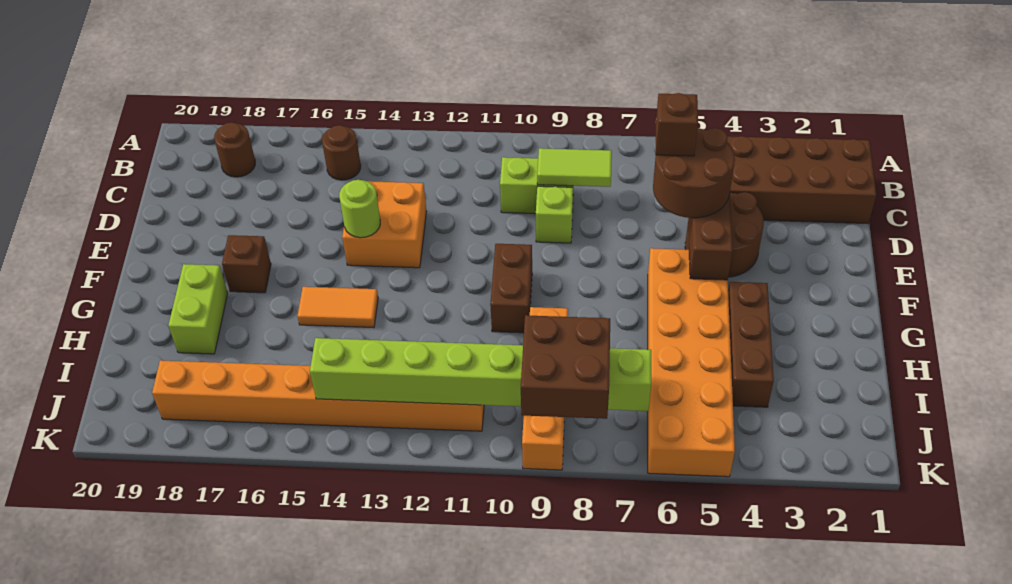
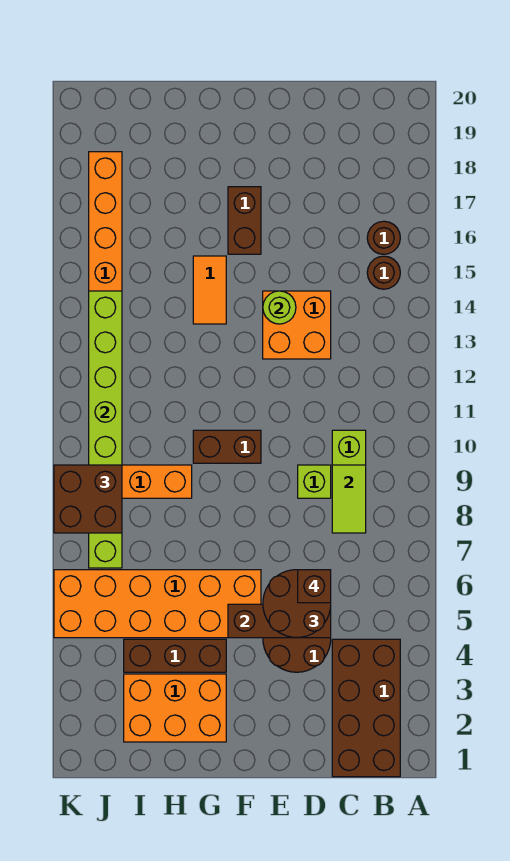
brown 1x1 round brick [214,122,255,177] -> brown 1x1 round brick moved to [367,221,400,254]
brown 1x1 brick [222,235,271,293] -> brown 1x2 brick [228,187,261,254]
none -> orange 2x3 brick [124,674,226,742]
lime 1x2 brick [168,264,228,354] -> none

